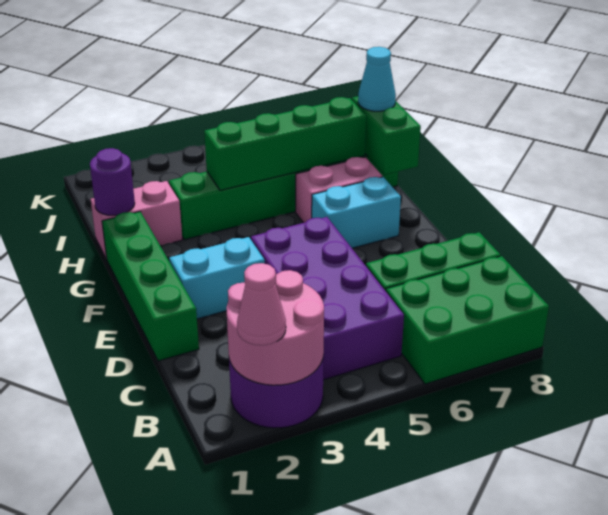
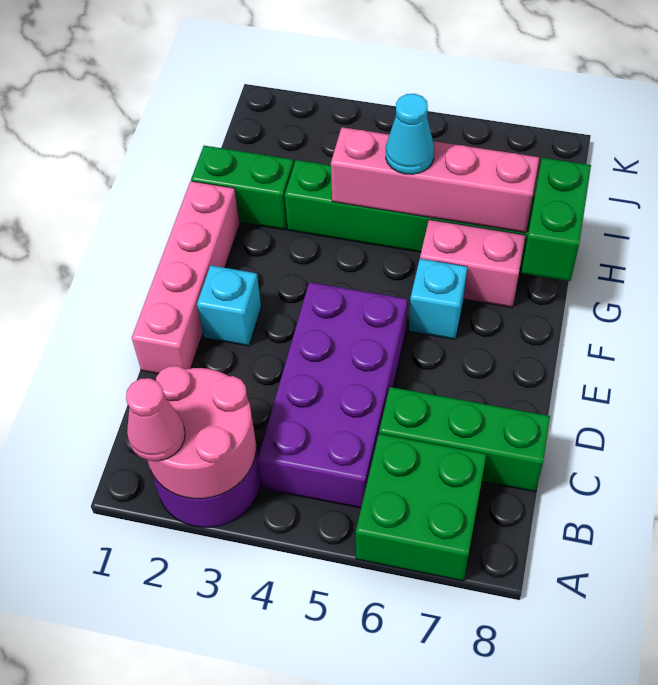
green 2x3 brick [386,256,549,384] -> green 2x2 brick [356,434,486,581]
green 1x4 brick [102,212,199,361] -> pink 1x4 brick [132,181,240,374]
cyan 1x2 brick [169,237,265,319] -> cyan 1x1 brick [197,265,261,346]
cyan 1x2 brick [312,177,401,248] -> cyan 1x1 brick [409,259,467,339]
pink 1x2 brick [91,181,182,259] -> green 1x2 brick [191,146,294,230]
purple 1x1 round brick [90,148,135,215] -> none
green 1x4 brick [204,97,366,190] -> pink 1x4 brick [331,127,539,233]
cyan 1x1 cone [358,47,396,111] -> cyan 1x1 cone moved to [386,94,434,174]

